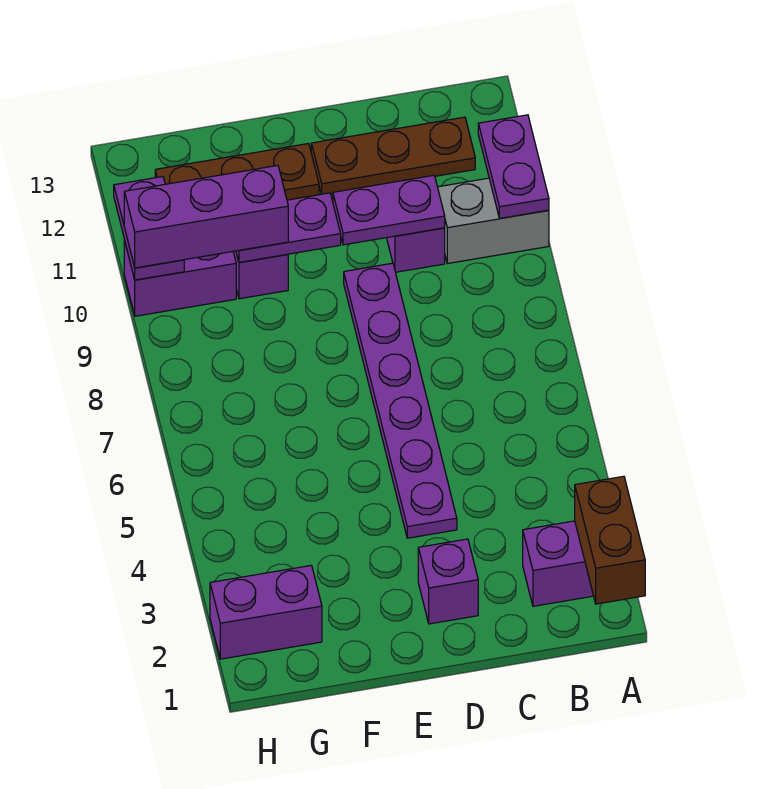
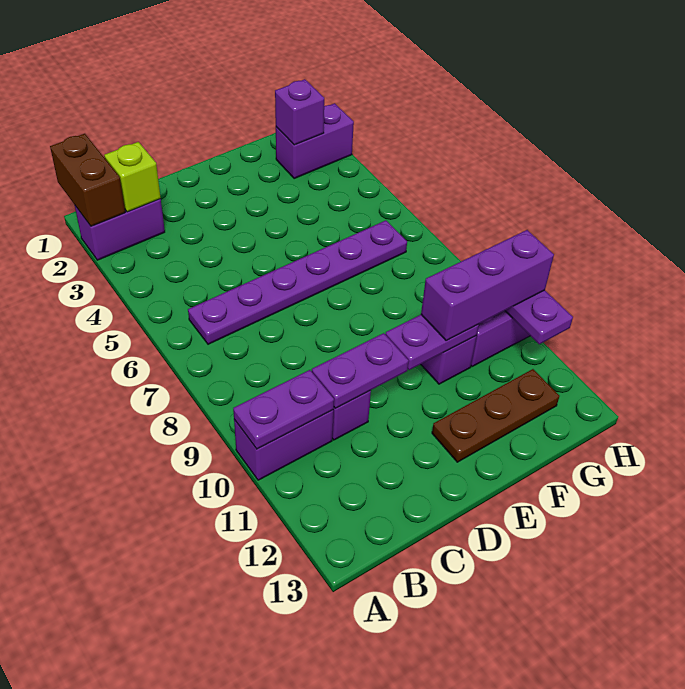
grey 1x2 brick [438,178,549,264] -> purple 1x2 brick [234,410,333,480]
purple 1x2 plate [478,115,549,218] -> purple 1x2 plate turned to [233,370,334,449]
none -> lime 1x1 brick [104,142,161,212]
brown 1x3 plate [311,117,475,194] -> none
purple 1x1 brick [418,539,478,624] -> purple 1x1 brick moved to [275,79,324,145]
purple 1x6 plate [344,263,457,538] -> purple 1x6 plate turned to [188,220,407,344]

